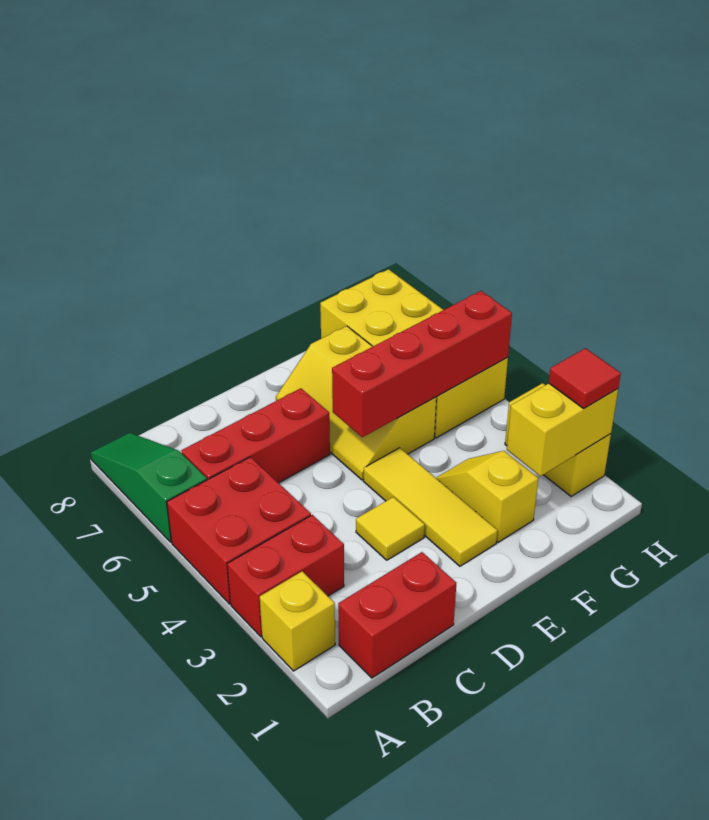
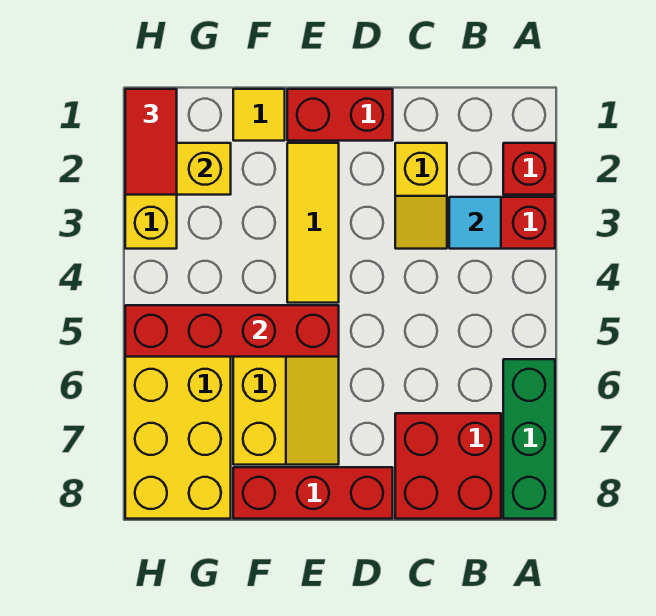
yellow 1x1 brick [260,571,335,671] -> red 1x1 brick [503,143,555,195]
red 2x2 brick [167,457,311,604] -> red 2x2 brick moved to [395,413,501,519]
green 1x3 slope [91,433,207,542] -> green 1x3 brick [503,359,555,519]
red 1x2 brick [338,552,456,678] -> red 1x2 brick moved to [287,89,393,141]
none -> cyan 1x1 tile [449,197,501,249]
red 1x3 brick [181,388,330,483] -> red 1x3 brick moved to [233,467,393,519]
yellow 1x1 tile [356,497,425,560] -> yellow 1x1 tile moved to [233,89,285,141]
yellow 1x2 slope [436,451,538,542] -> yellow 1x2 slope moved to [395,143,447,249]
red 1x1 tile [549,348,621,408] -> red 1x2 tile [125,89,177,195]

